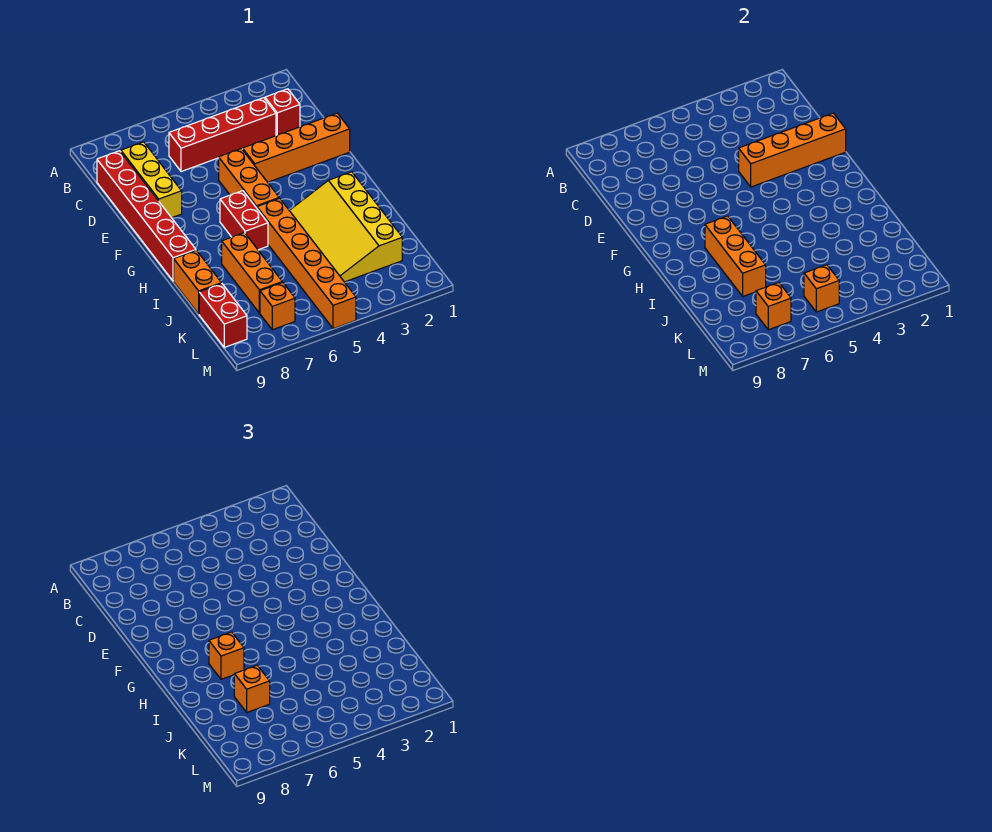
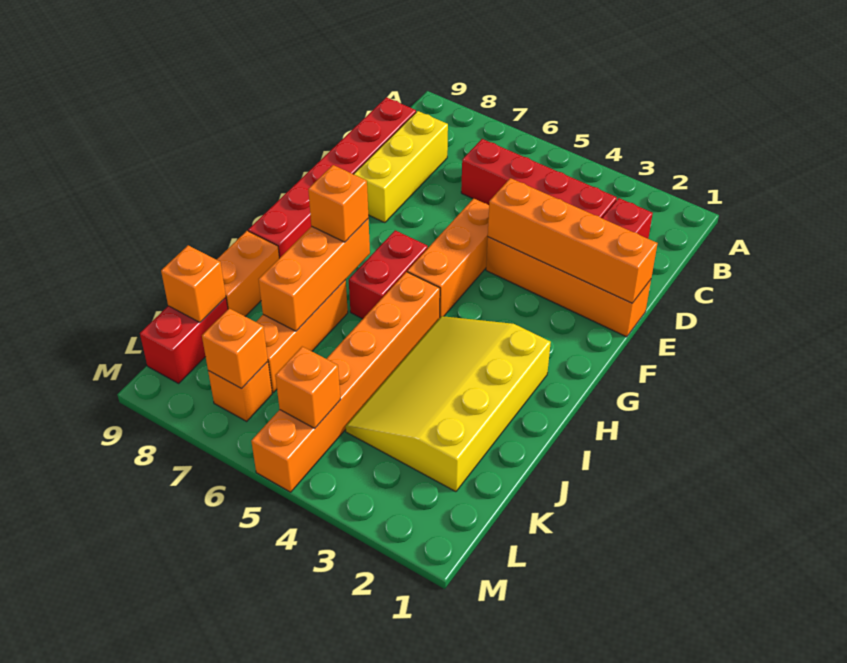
orange 1x1 brick [234,665,270,712] -> orange 1x1 brick moved to [161,245,226,322]

